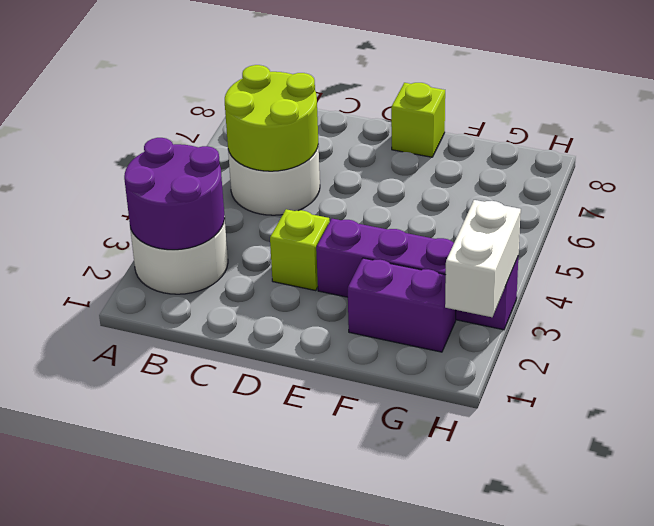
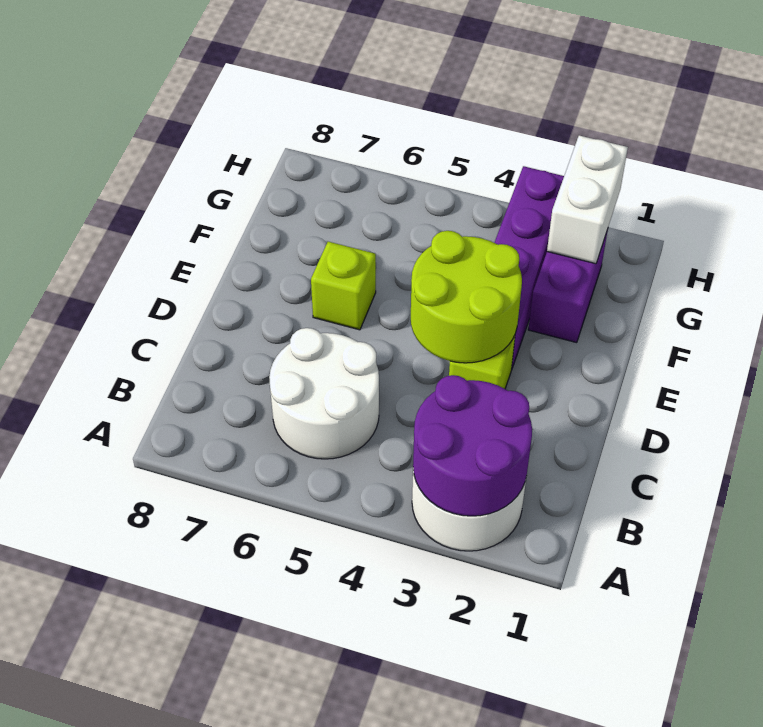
lime 2x2 round brick [225,65,318,171] -> lime 2x2 round brick moved to [411,231,522,363]
lime 1x1 brick [391,83,445,157] -> lime 1x1 brick moved to [311,242,376,330]
white 1x2 brick [445,200,521,317] -> white 1x2 brick turned to [547,136,628,264]

